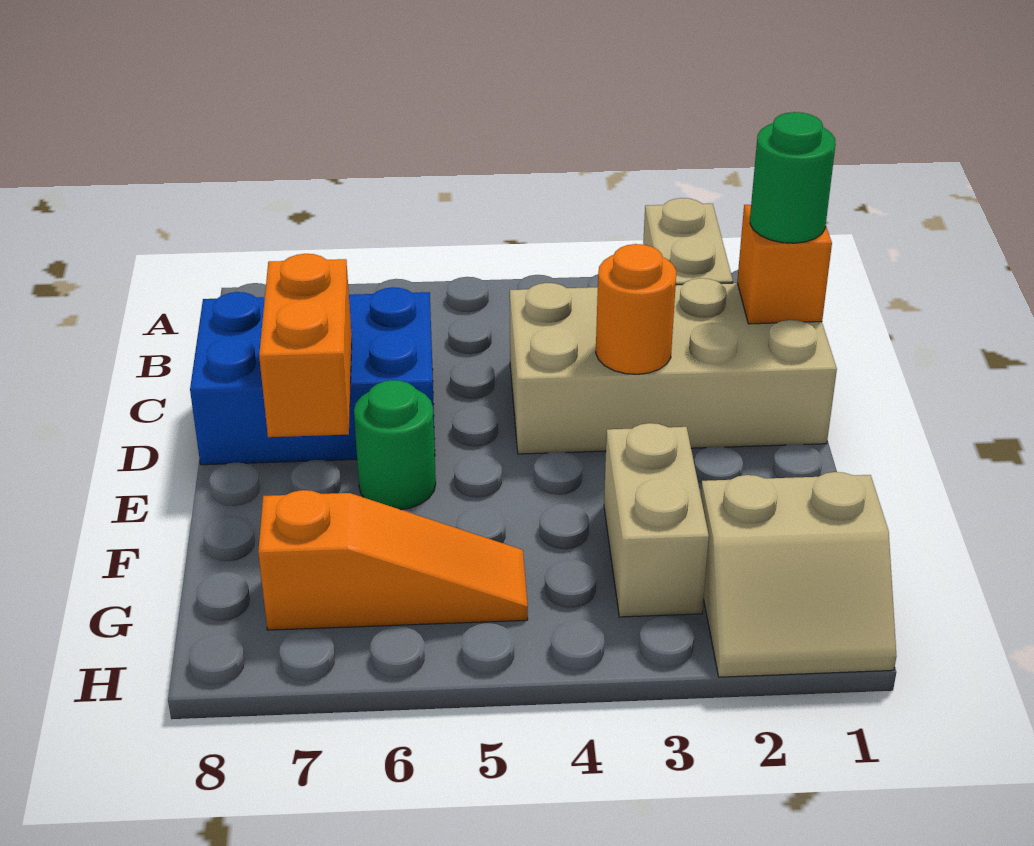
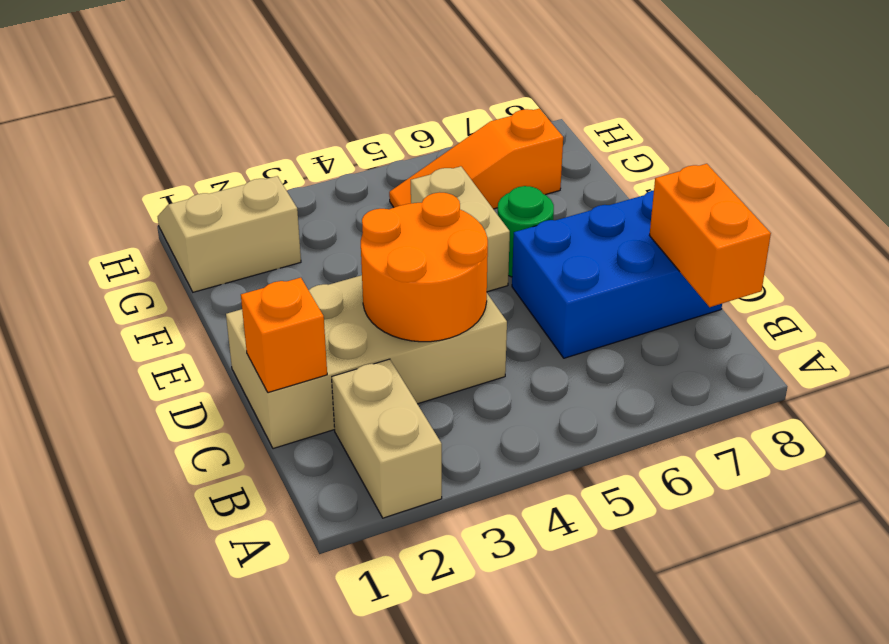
green 1x1 round brick [750,112,836,243] -> none
orange 1x1 round brick [596,244,677,374] -> orange 2x2 round brick [361,192,488,342]
orange 1x2 brick [259,254,352,437] -> orange 1x2 brick moved to [649,164,771,307]
tan 1x2 brick [604,423,709,617] -> tan 1x2 brick moved to [411,166,510,292]

